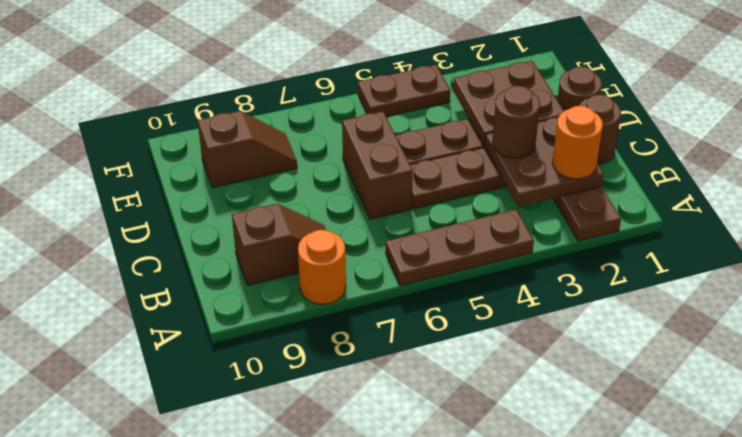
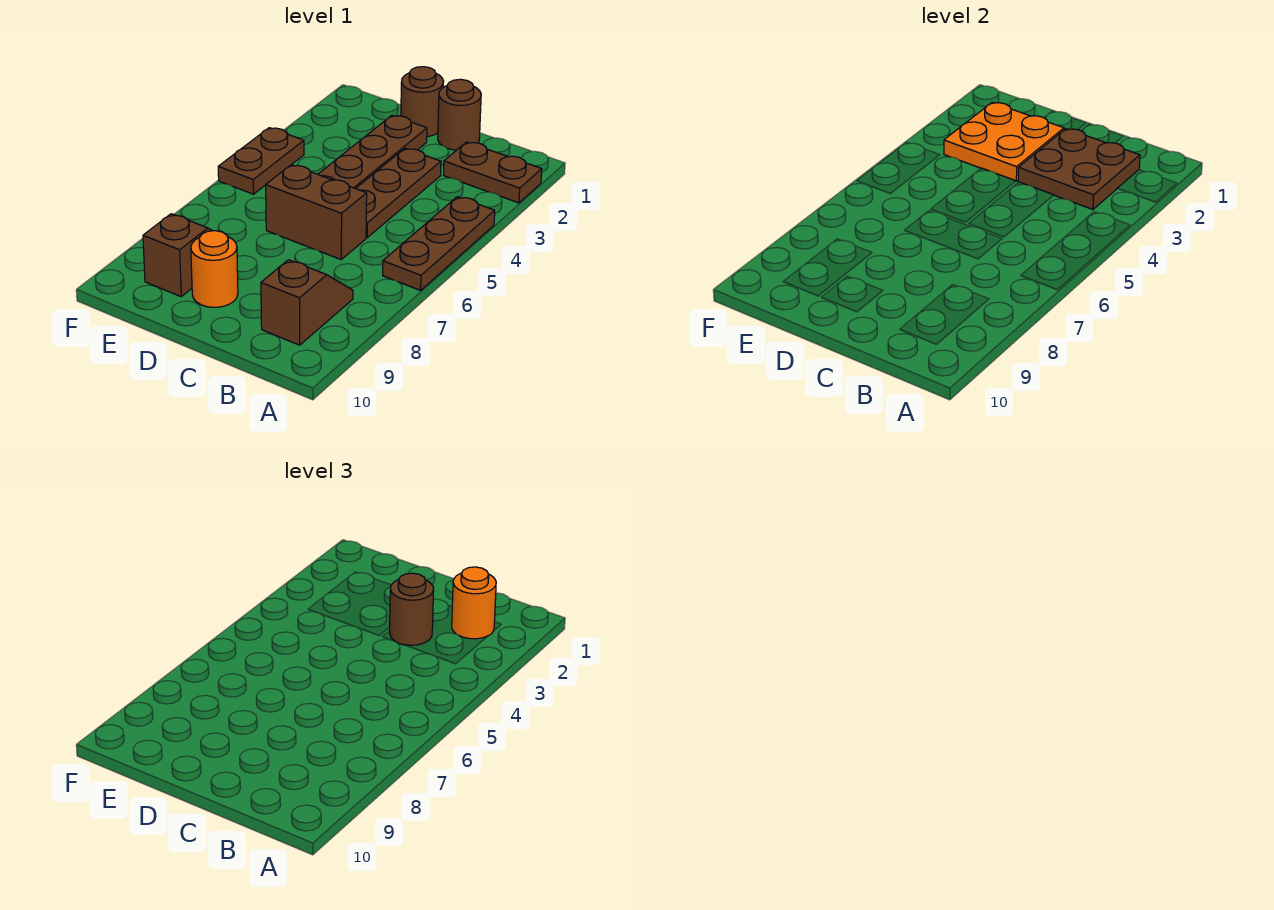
orange 1x1 round brick [298,230,346,304] -> orange 1x1 round brick moved to [191,231,238,307]
brown 2x2 plate [453,61,564,145] -> orange 2x2 plate [944,102,1064,181]

